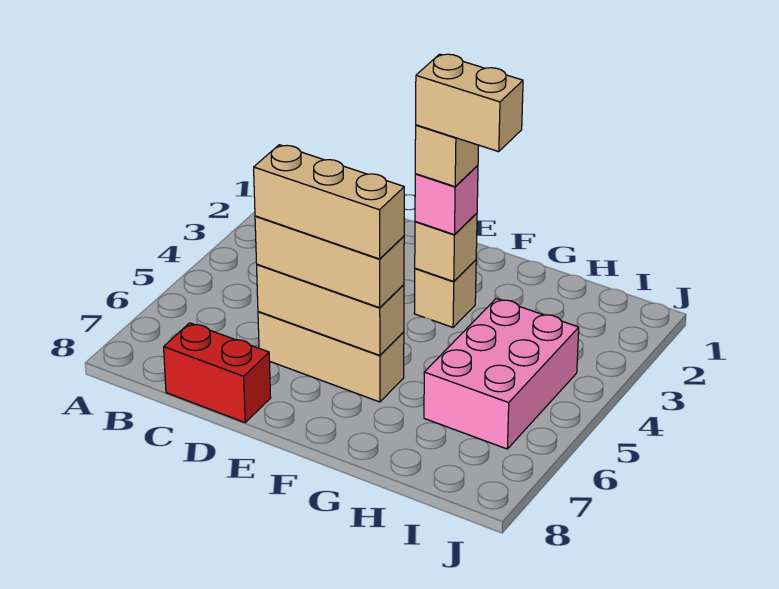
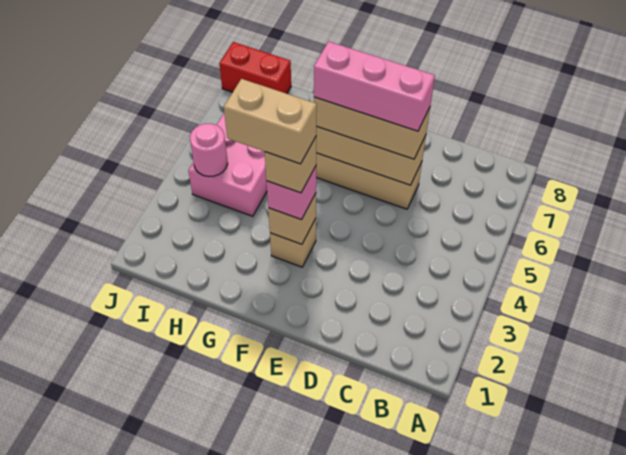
red 1x2 brick [164,323,271,422] -> red 1x2 brick moved to [219,42,291,94]
tan 1x3 brick [254,145,404,259] -> pink 1x3 brick [314,42,435,131]
none -> pink 1x1 round brick [190,123,228,177]

